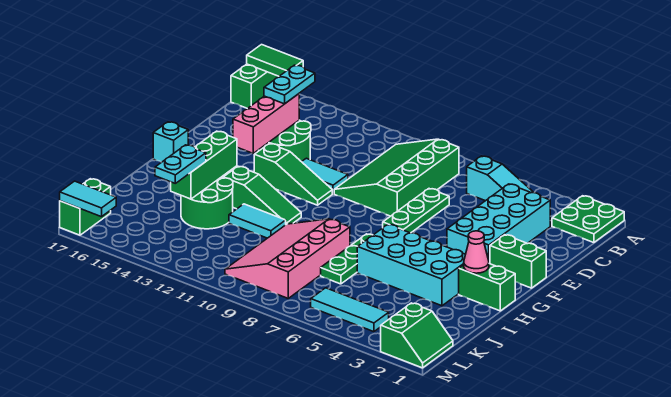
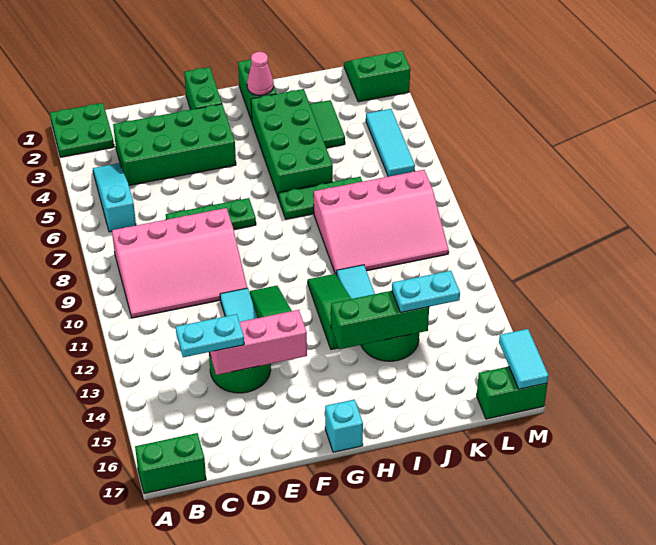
green 1x2 tile [247,45,303,76] -> green 1x2 tile moved to [310,100,345,148]
green 3x4 slope [334,139,459,216] -> pink 3x4 slope [112,208,247,318]
cyan 2x4 brick [447,184,550,264] -> green 2x4 brick [113,104,236,185]
cyan 2x4 brick [357,224,465,306] -> green 2x4 brick [251,89,333,199]

